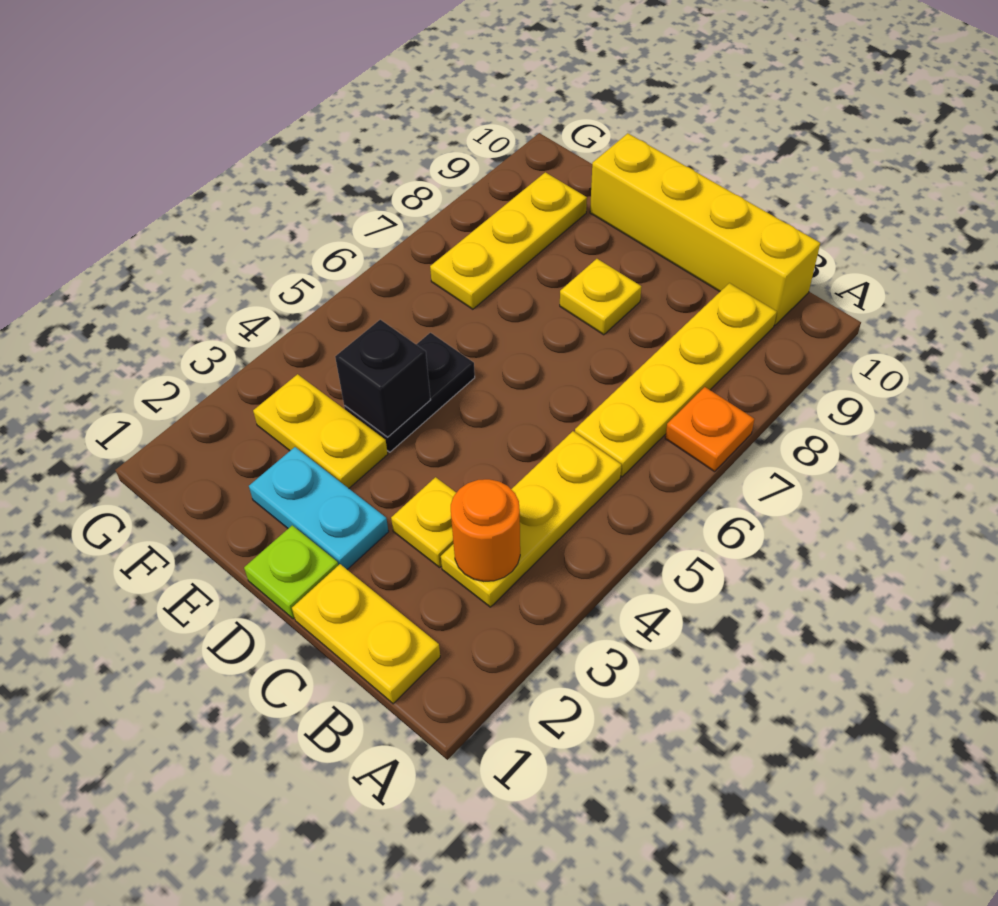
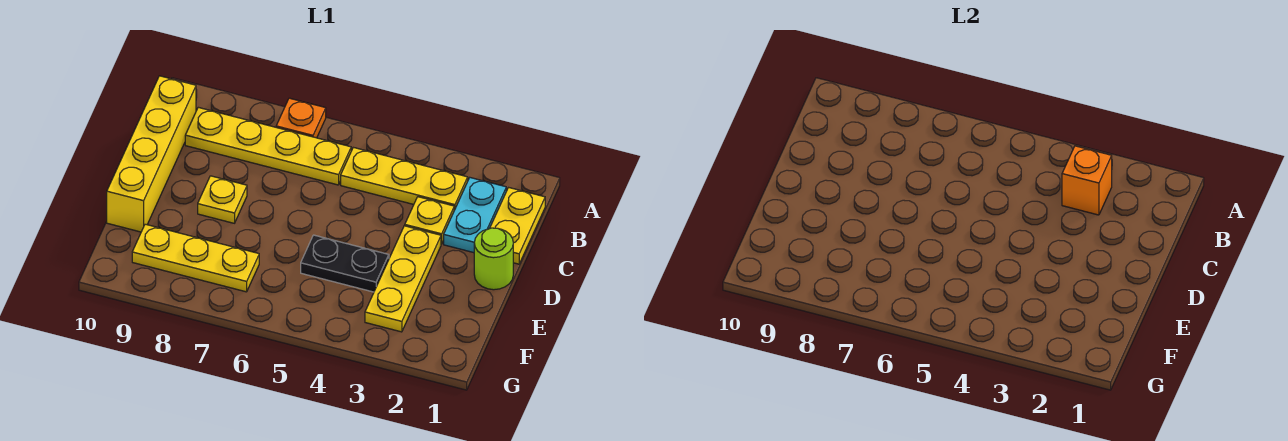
orange 1x1 round brick [451,479,520,581] -> orange 1x1 brick [1062,146,1112,215]
lime 1x1 plate [244,525,338,619] -> lime 1x1 round brick [474,228,513,290]
cyan 1x2 plate [249,447,389,569] -> cyan 1x2 plate moved to [444,178,506,253]
yellow 1x2 plate [253,374,388,488] -> yellow 1x3 plate [365,226,441,332]
black 1x1 brick [335,320,431,437] -> none

